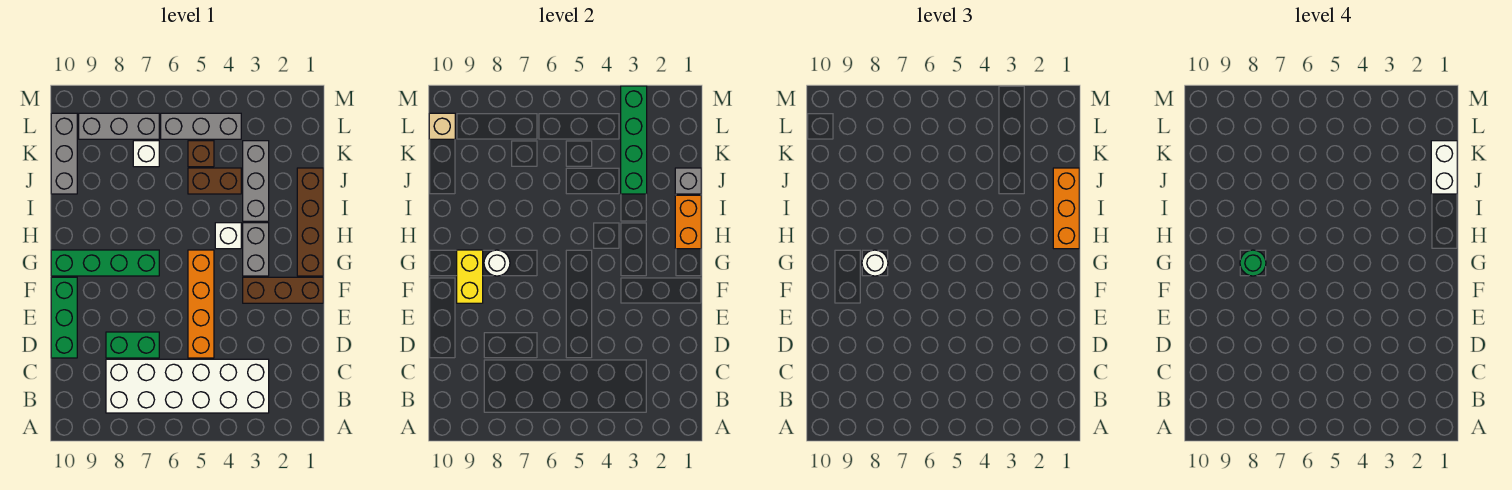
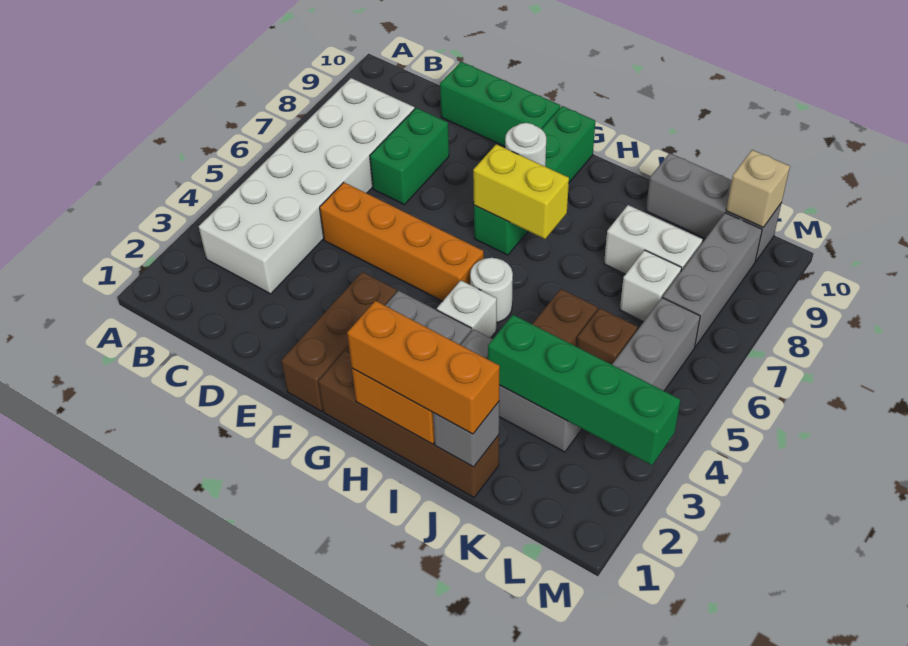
yellow 1x2 brick [457,250,483,303] -> yellow 1x2 brick moved to [473,144,569,239]
white 1x1 round brick [862,250,888,276] -> white 1x1 round brick moved to [470,258,513,322]
green 1x1 round brick [1240,250,1266,276] -> none
white 1x2 brick [1431,141,1457,194] -> white 1x2 brick moved to [604,205,703,274]

